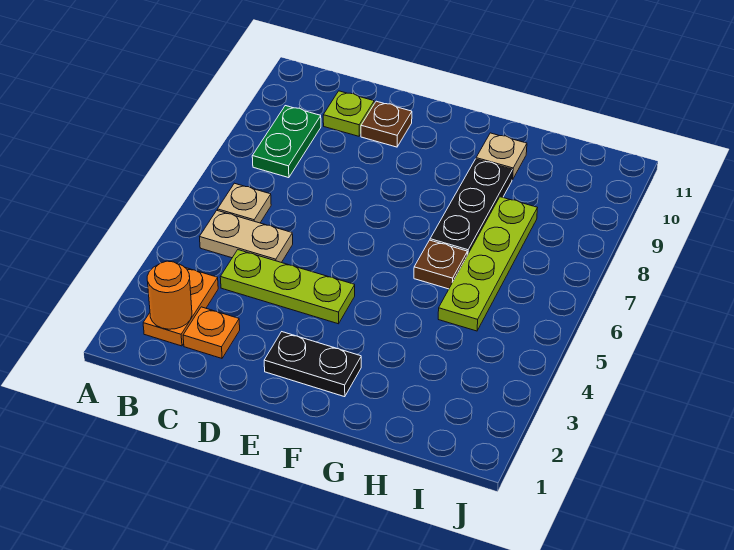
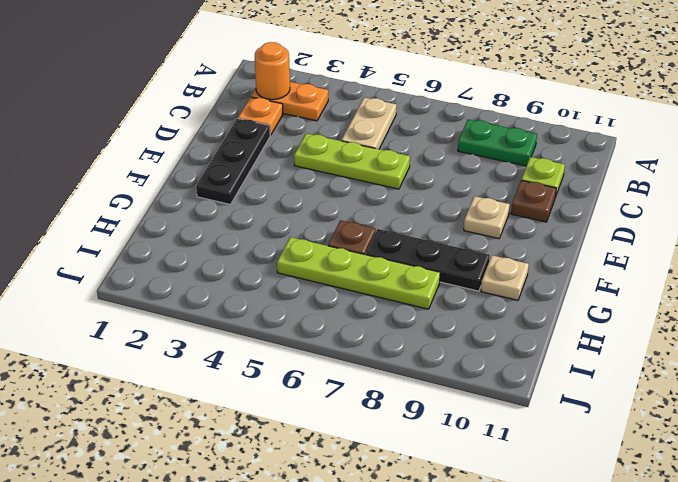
tan 1x1 plate [218,183,271,223] -> tan 1x1 plate moved to [464,196,510,239]
lime 1x3 plate [220,250,355,324] -> lime 1x3 plate turned to [294,133,410,189]
black 1x2 plate [264,332,361,397] -> black 1x3 plate [196,118,270,204]

